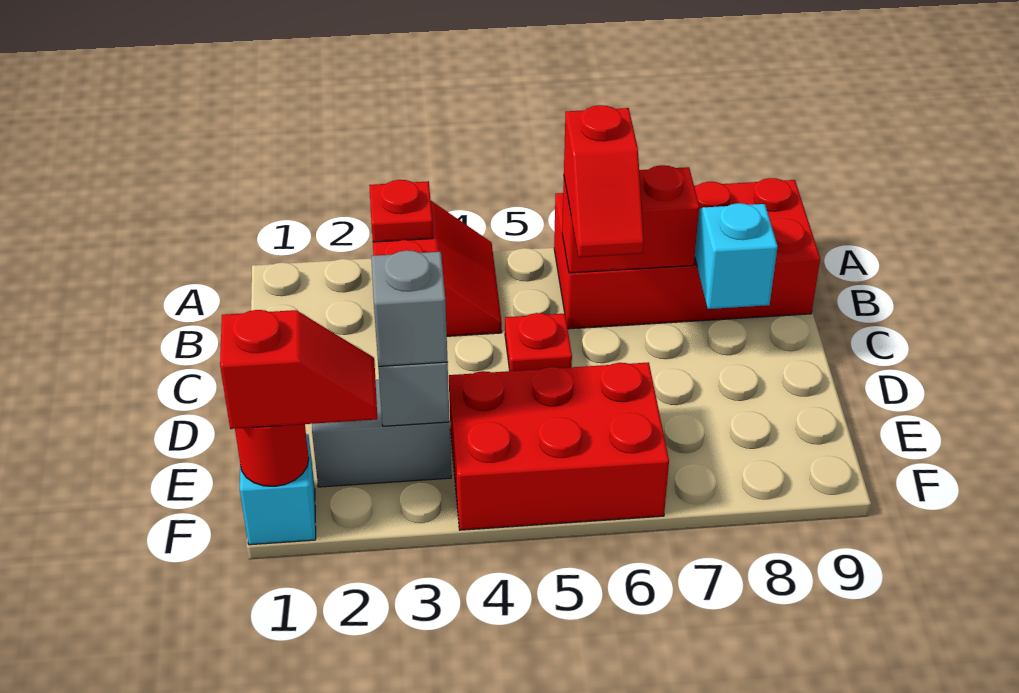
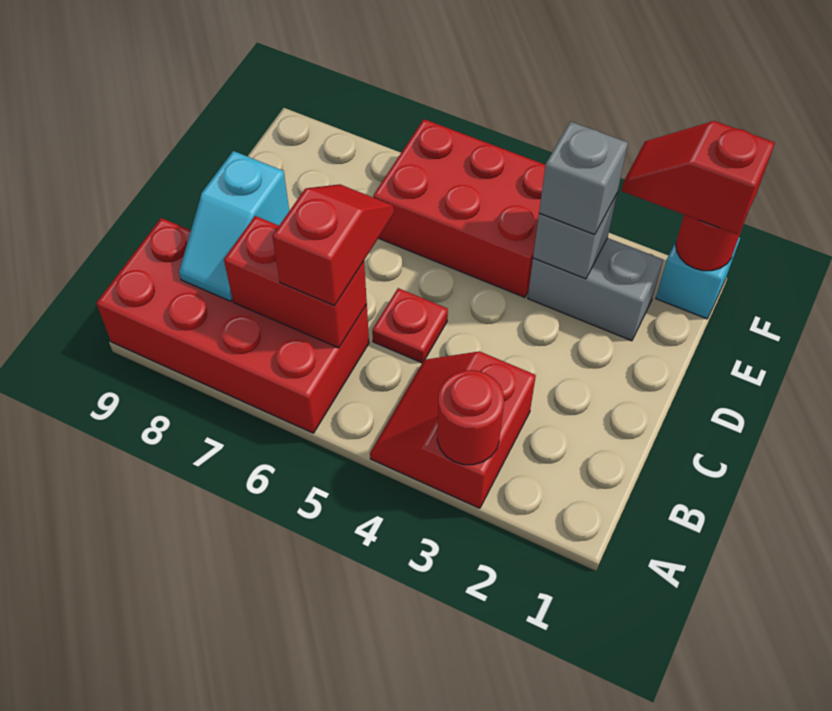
red 1x1 plate [369,180,433,242] -> red 1x1 round brick [437,370,504,465]

